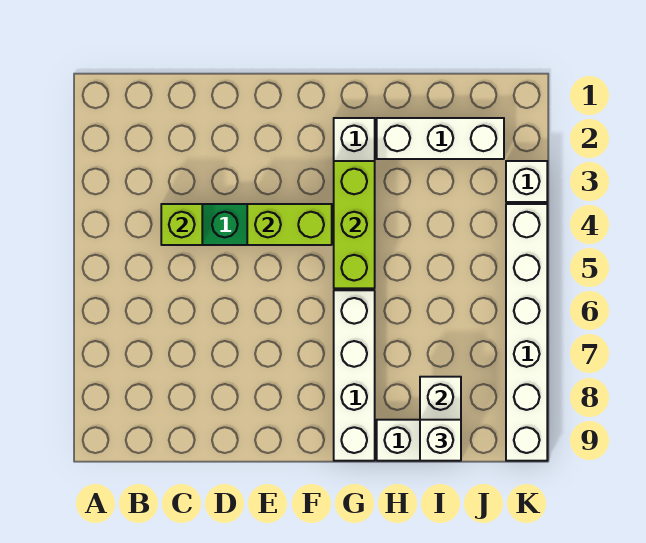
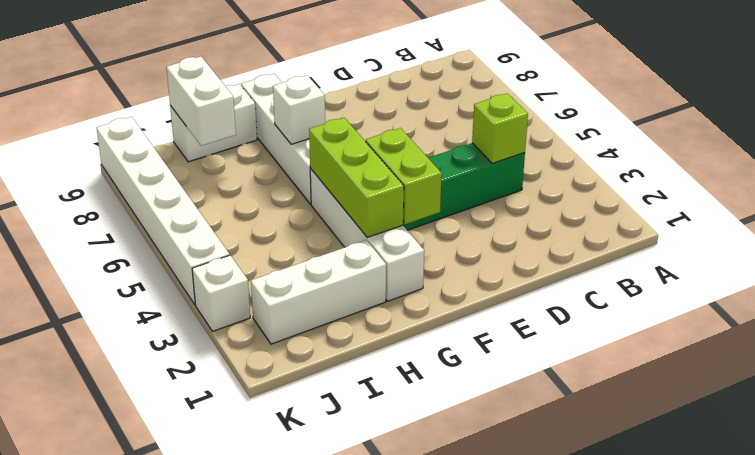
lime 1x2 brick [247,204,332,245] -> lime 1x2 brick turned to [366,128,442,224]
white 1x1 brick [420,420,461,461] -> white 1x1 brick moved to [273,75,325,144]

